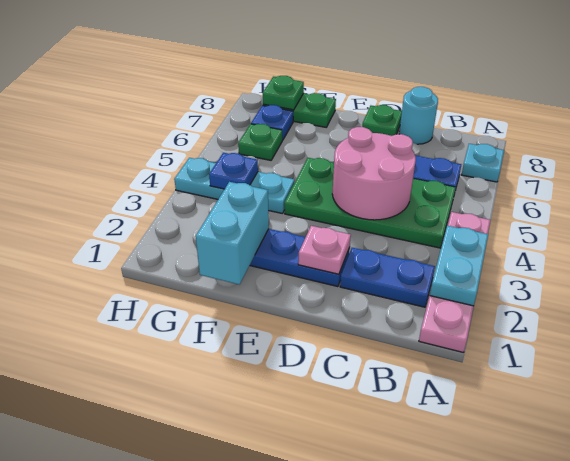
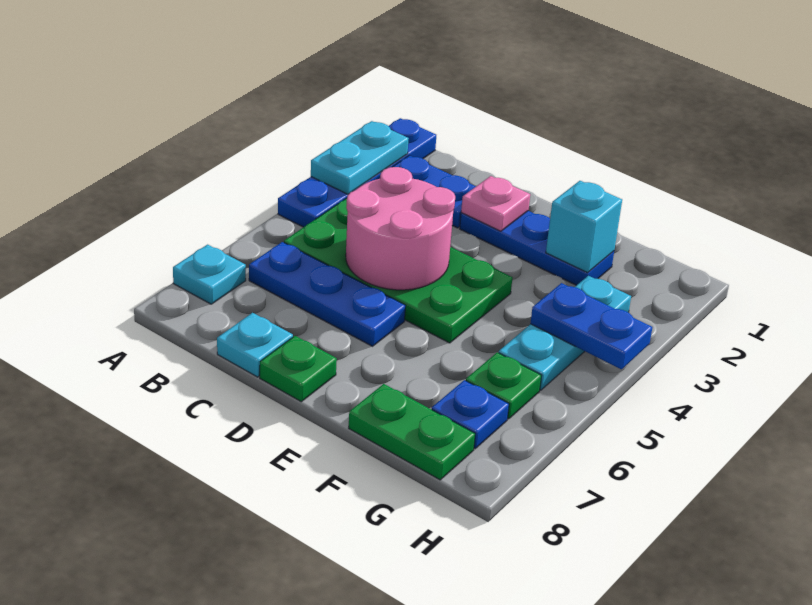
pink 1x4 plate [419,212,490,353] -> blue 1x4 plate [278,118,436,227]
cyan 1x1 round brick [399,87,438,144] -> cyan 1x1 plate [217,313,293,377]
cyan 1x2 brick [196,182,269,285] -> cyan 1x1 brick [546,181,622,273]
cyan 1x3 plate [174,158,294,214] -> cyan 1x3 plate turned to [499,276,631,390]
blue 1x1 plate [209,153,258,189] -> blue 1x2 plate [530,283,652,369]
green 1x1 plate [263,76,304,110] -> none

